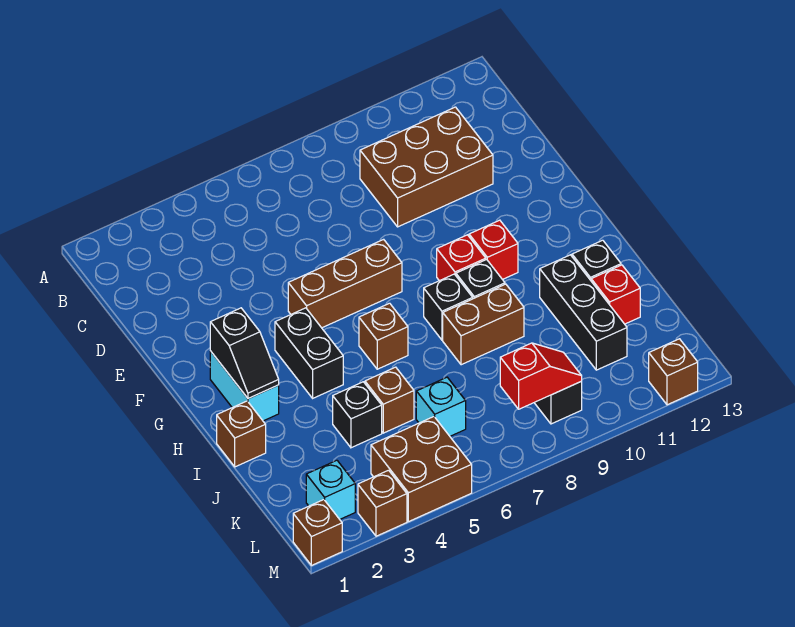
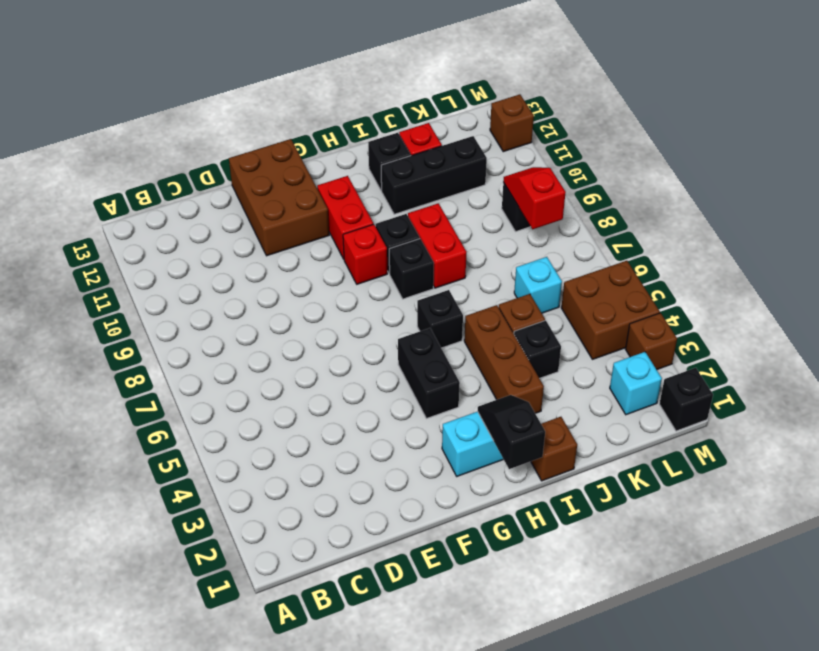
brown 2x3 brick [360,107,493,227] -> brown 2x3 brick moved to [229,139,329,256]
brown 1x3 brick [288,239,402,328] -> brown 1x3 brick moved to [464,305,544,413]
black 1x2 slope [210,308,279,399] -> black 1x2 slope turned to [478,395,545,469]
black 1x2 brick [275,308,343,398] -> black 1x2 brick turned to [398,328,460,419]
red 1x1 brick [469,220,518,280] -> red 1x2 brick [317,176,373,259]
brown 1x1 brick [359,303,408,369] -> black 1x1 brick [417,290,463,348]
brown 1x2 brick [443,284,524,365] -> red 1x2 brick [408,203,466,288]
brown 1x1 brick [293,500,342,565] -> black 1x1 brick [659,368,713,431]

